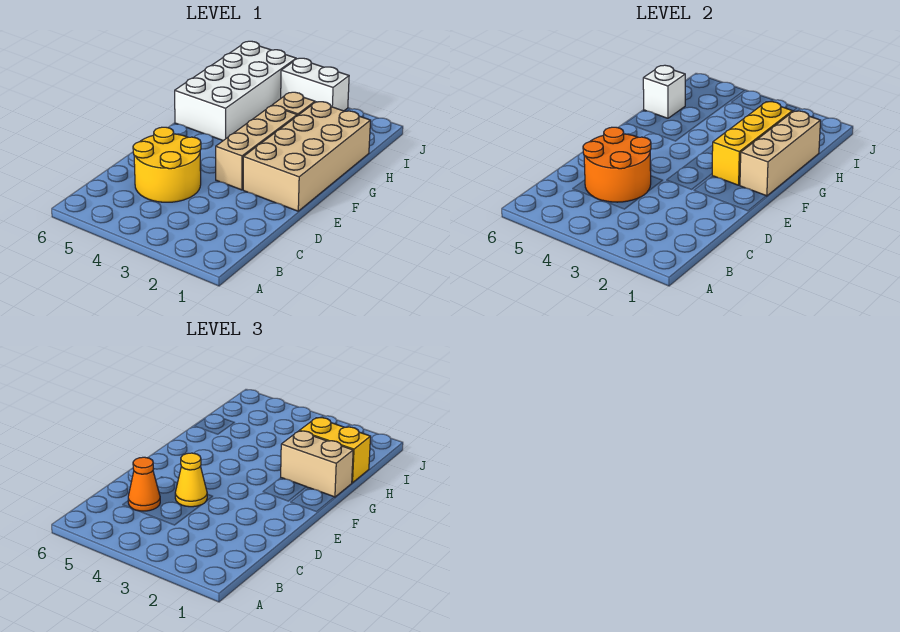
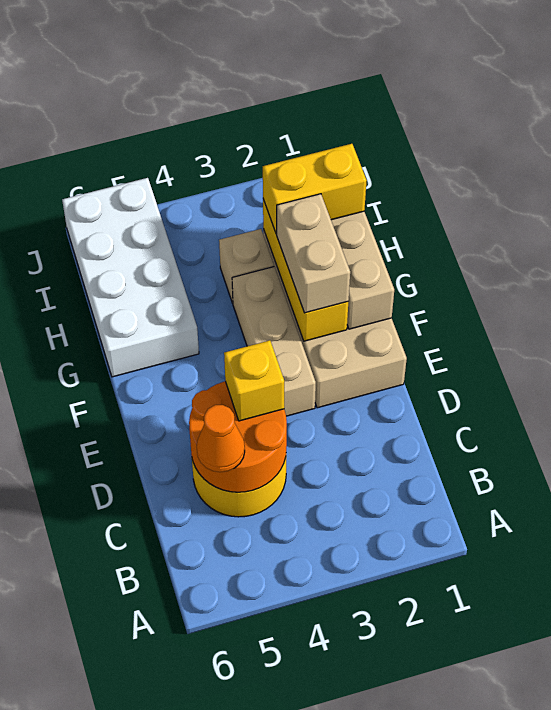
yellow 1x1 cone [175,453,207,507] -> yellow 1x1 brick [224,340,284,421]
tan 1x2 brick [281,431,353,497] -> tan 1x2 brick turned to [277,194,350,313]
white 1x1 brick [643,65,685,118] -> none
white 1x2 brick [281,58,349,111] -> none

